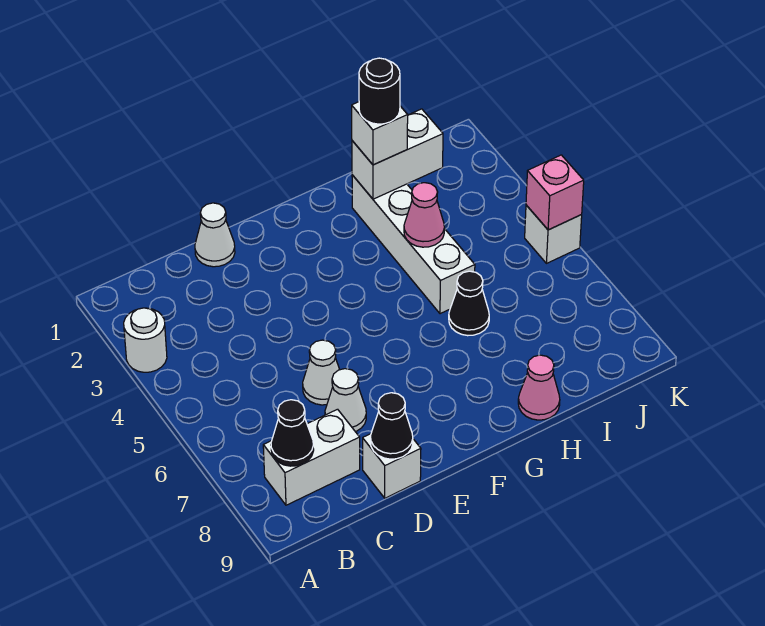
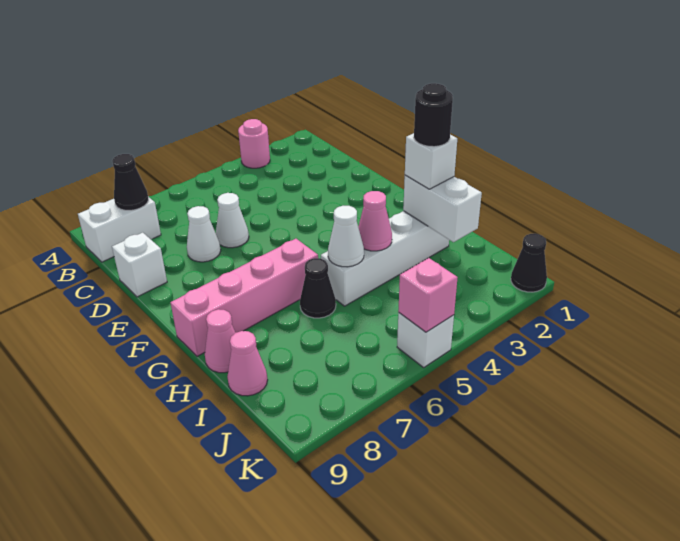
white 1x1 round brick [124,308,167,372] -> pink 1x1 round brick [238,119,270,168]
white 1x2 brick [263,409,360,505] -> white 1x2 brick turned to [78,197,161,262]
white 1x1 cone [195,203,235,267] -> white 1x1 cone moved to [328,206,364,267]
black 1x1 cone [371,393,413,459] -> black 1x1 cone moved to [511,234,547,292]
none -> pink 1x4 brick [170,239,318,356]
none -> pink 1x1 cone [227,331,267,396]

